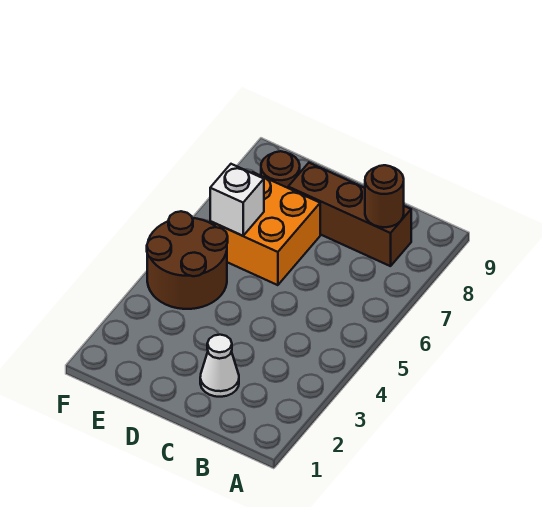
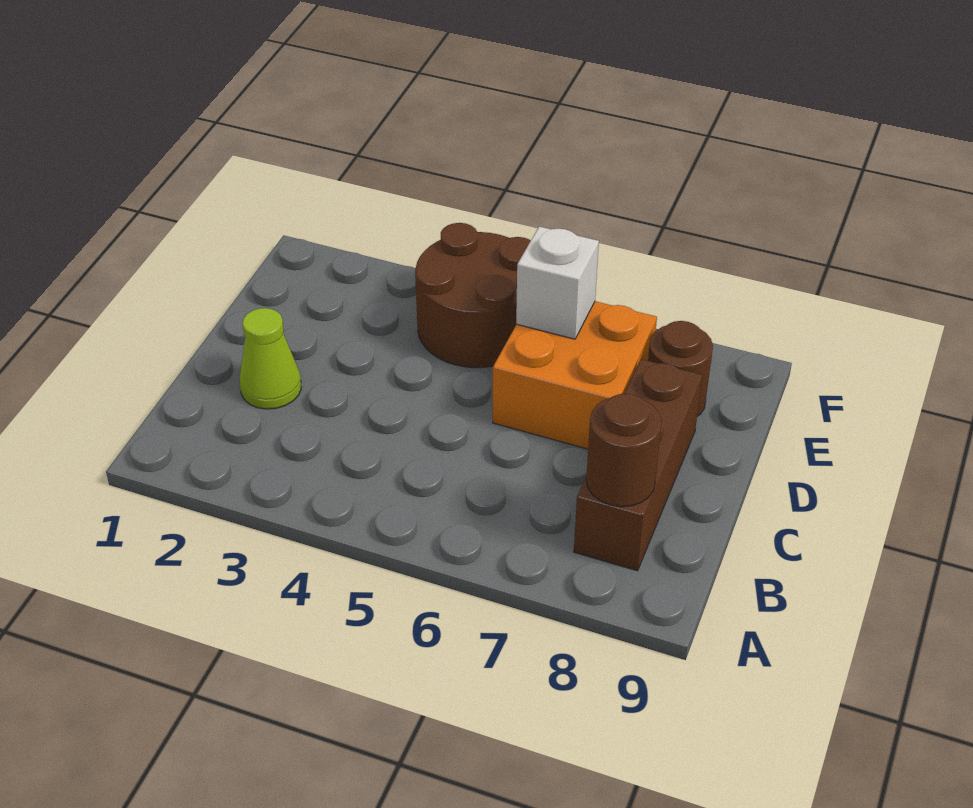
white 1x1 cone [200,335,239,397] -> lime 1x1 cone [240,308,301,409]

